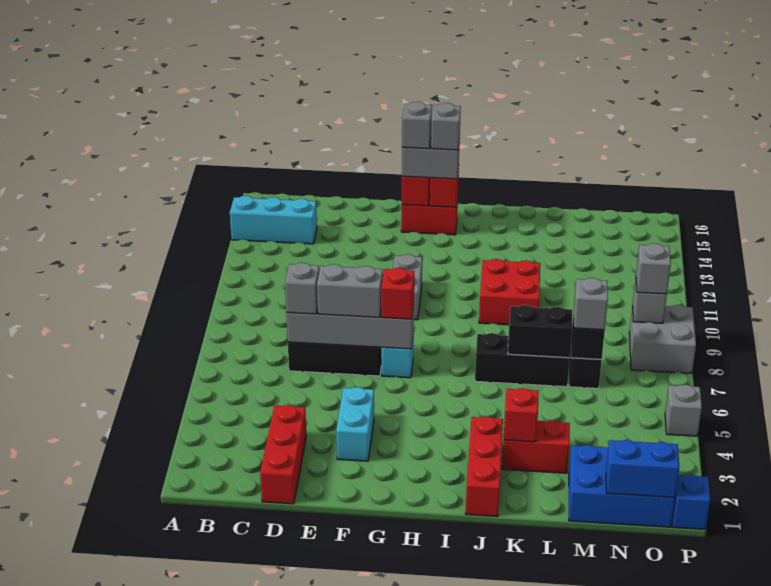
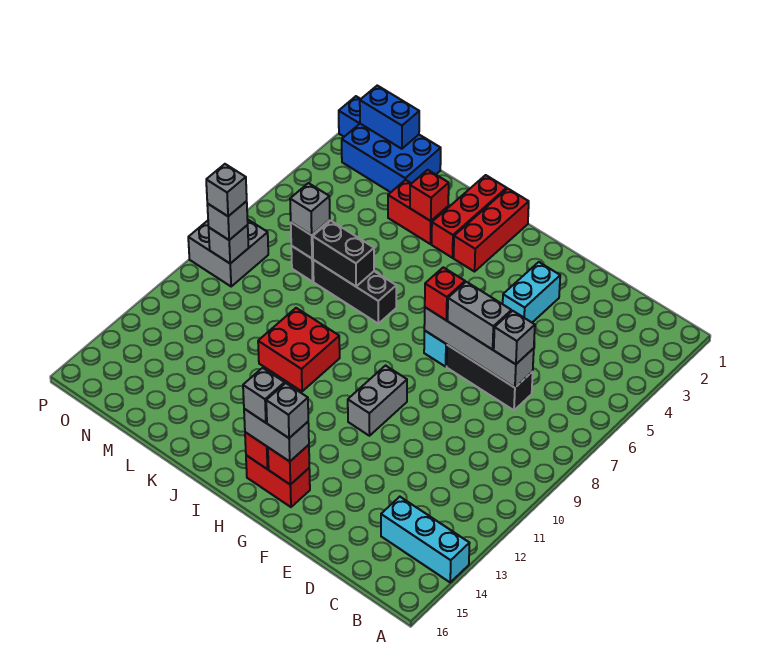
red 1x3 brick [260,405,306,504] -> red 1x3 brick moved to [454,189,529,272]
grey 1x1 brick [665,385,702,436] -> grey 1x1 brick moved to [206,164,247,216]

